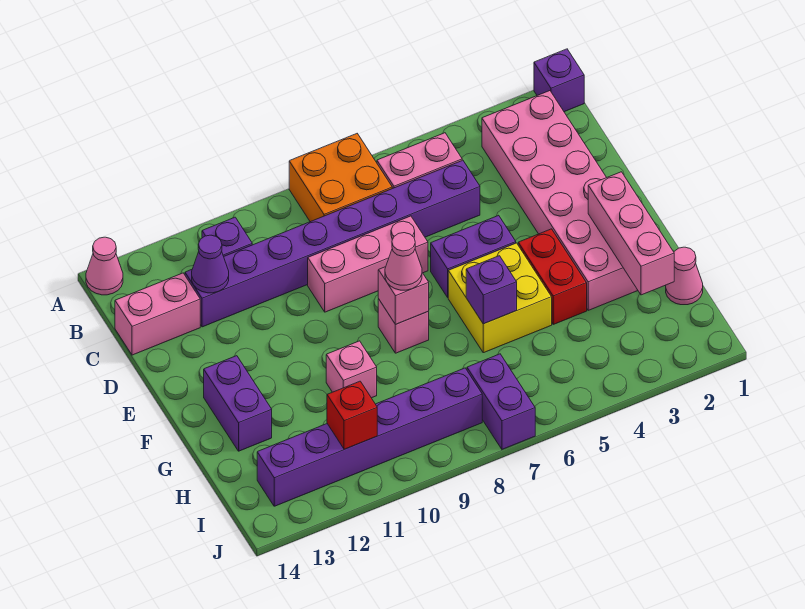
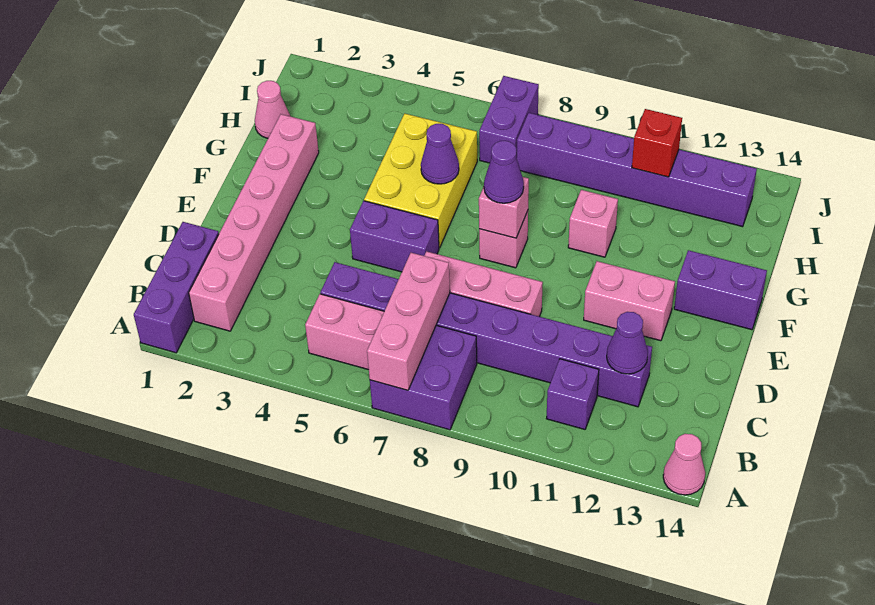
purple 1x1 brick [534,49,584,112] -> purple 1x3 brick [134,222,219,353]
orange 2x2 brick [289,134,392,222] -> purple 2x2 brick [370,325,477,430]
pink 2x6 brick [482,91,638,310] -> pink 1x6 brick [189,114,319,331]
pink 1x2 brick [115,273,200,355] -> pink 1x2 brick moved to [584,261,675,341]
pink 1x3 brick [588,172,674,295] -> pink 1x3 brick moved to [367,253,450,390]
red 1x2 brick [518,229,587,324] -> none
yellow 2x2 brick [448,243,552,353] -> yellow 2x3 brick [364,114,477,248]
pink 1x1 cone [385,233,422,290] -> purple 1x1 cone [484,141,524,203]
purple 1x2 brick [204,356,272,451] -> purple 1x2 brick turned to [674,250,767,330]
purple 1x1 brick [466,256,517,324] -> purple 1x1 cone [421,124,459,184]

